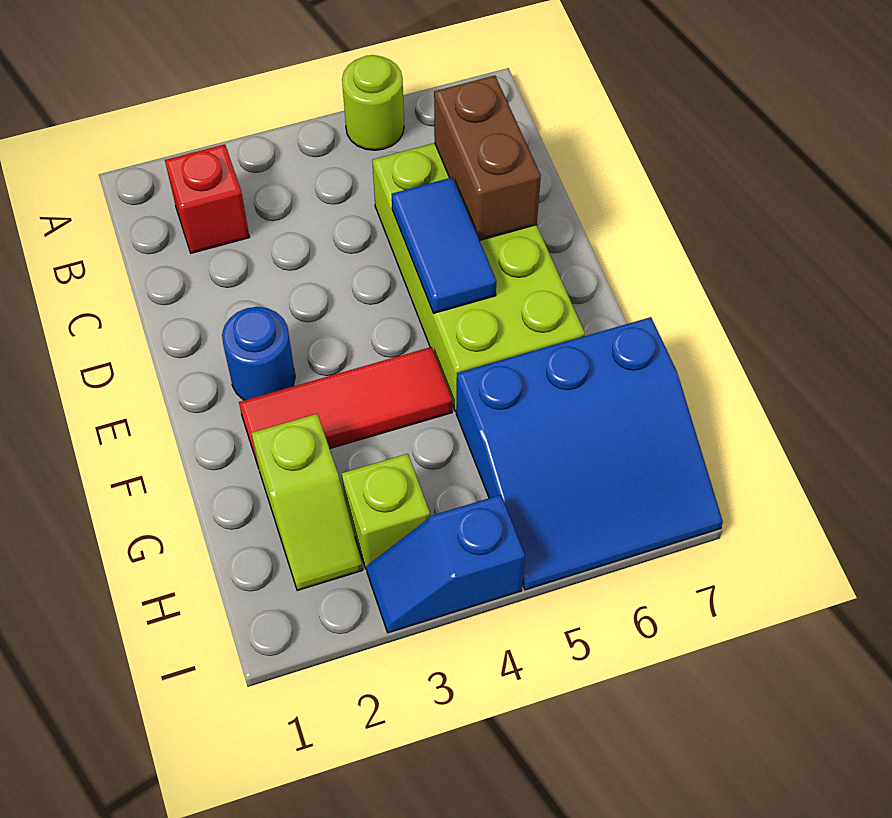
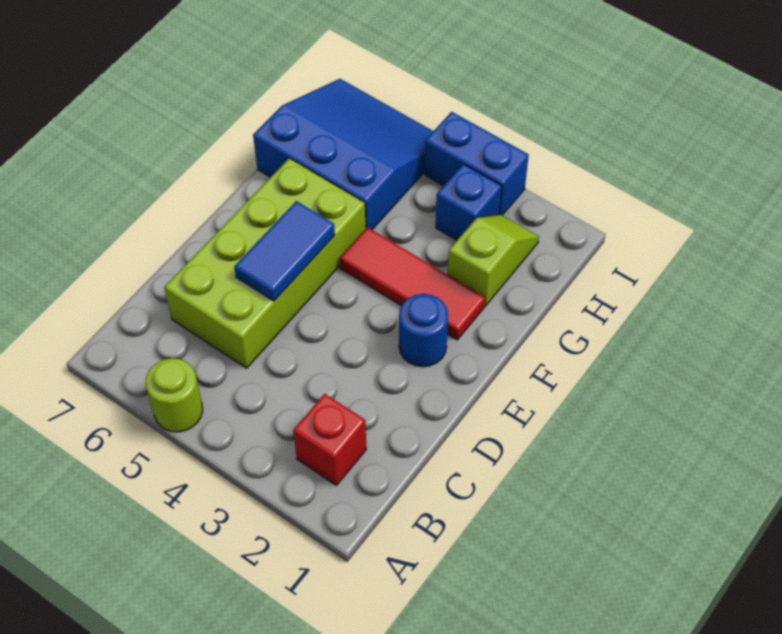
brown 1x2 brick [434,76,541,240] -> none
lime 1x1 brick [342,454,430,569] -> blue 1x1 brick [436,164,502,240]
blue 1x2 slope [366,495,525,633] -> blue 1x2 brick [425,112,529,215]

